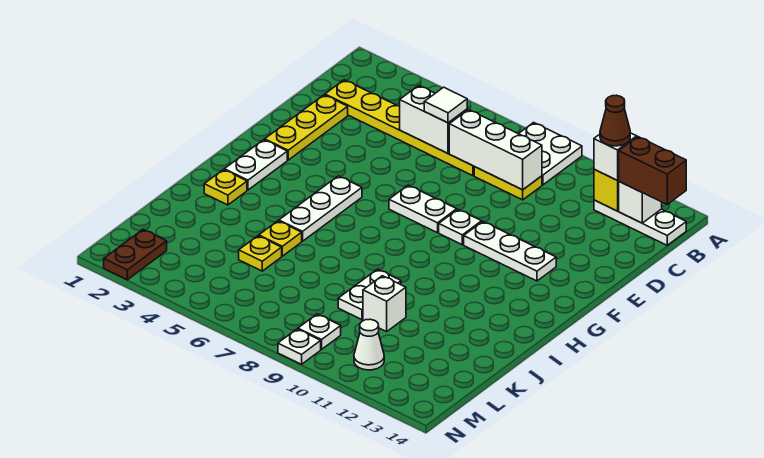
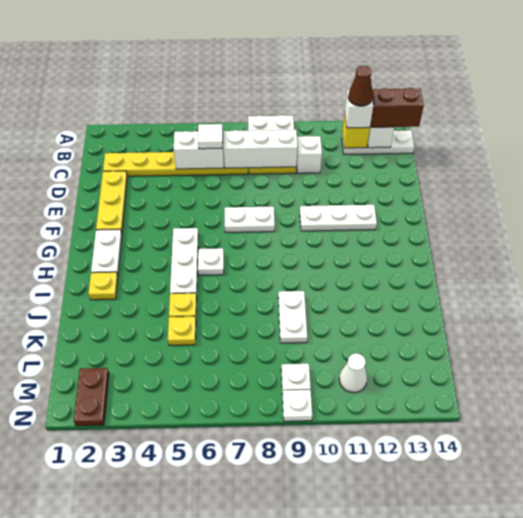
white 1x1 plate [439,210,482,245] -> white 1x1 plate moved to [198,248,224,275]
white 1x1 brick [363,276,406,332] -> white 1x1 brick moved to [297,136,322,173]

